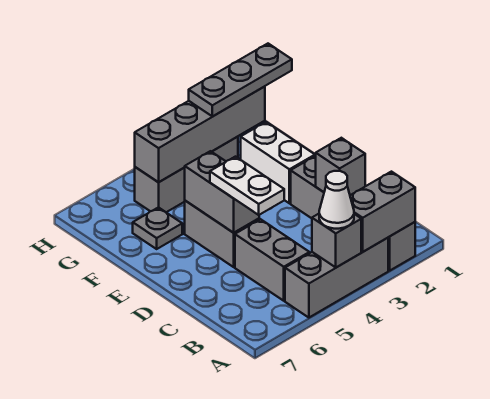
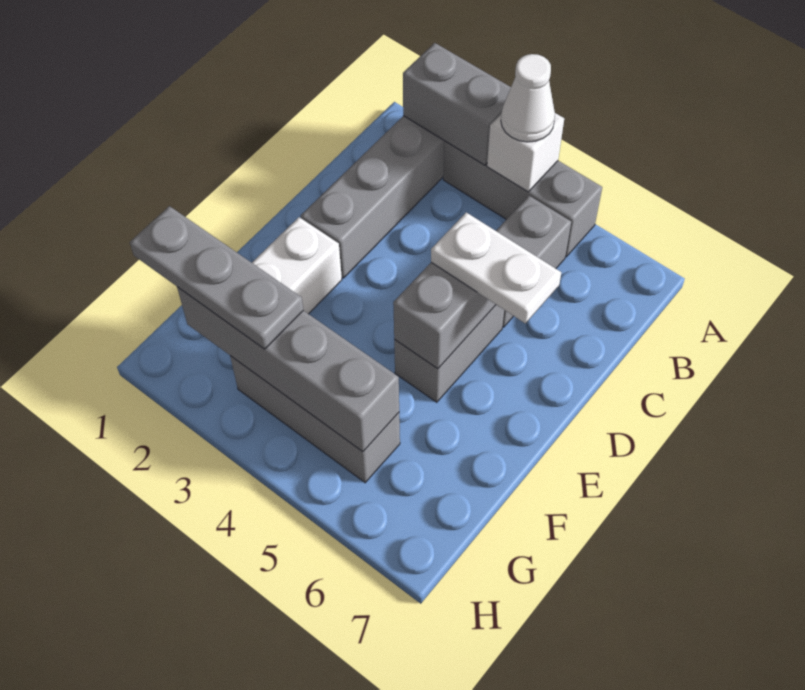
grey 1x1 brick [312,214,361,267] -> white 1x1 brick [487,113,564,192]
grey 1x1 brick [316,138,365,195] -> none
white 1x2 plate [210,157,284,215] -> white 1x2 plate turned to [431,212,561,323]
grey 1x1 plate [133,207,182,249] -> none

